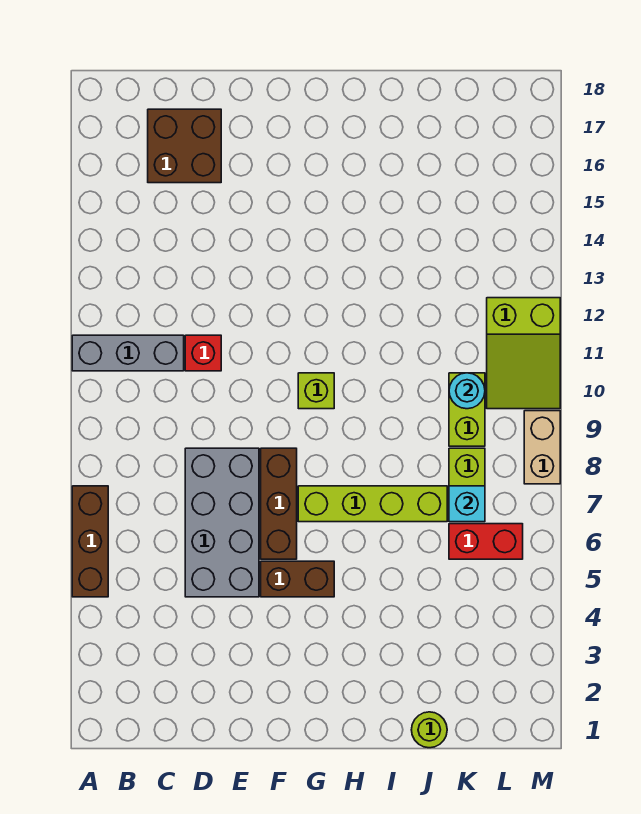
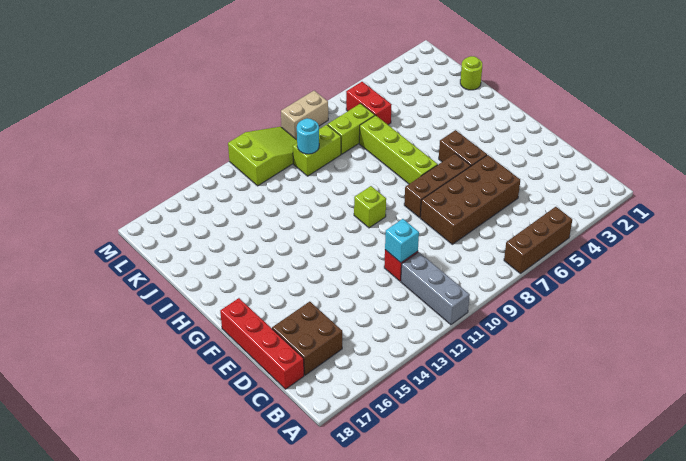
none -> red 1x4 brick [220,298,304,389]
grey 2x4 brick [185,448,259,597] -> brown 2x4 brick [420,155,520,244]
cyan 1x1 brick [449,486,485,522] -> cyan 1x1 brick moved to [385,219,419,263]

